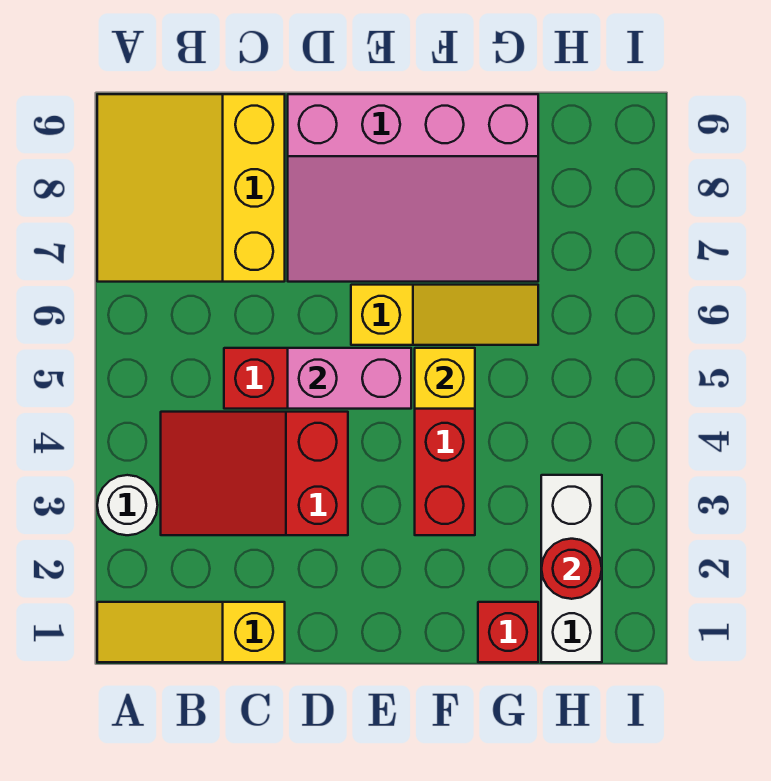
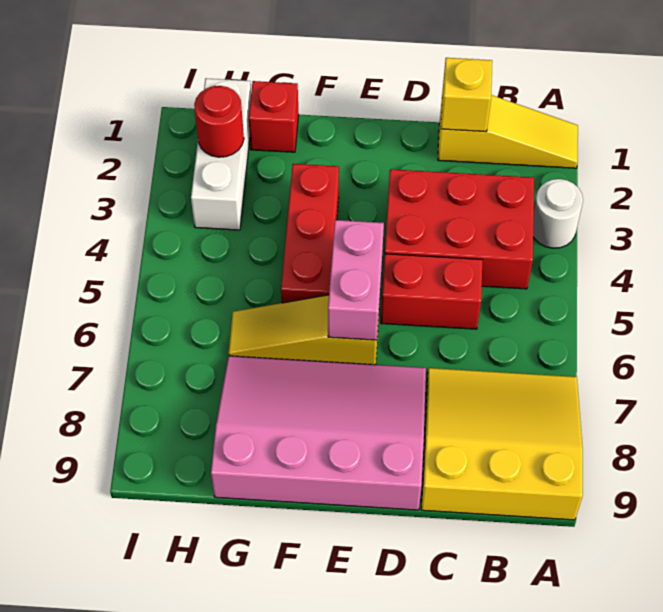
yellow 3x3 slope [97,94,285,282] -> yellow 3x3 slope turned to [421,368,583,520]
red 2x3 slope [161,412,348,535] -> red 2x3 brick [385,169,534,289]
pink 1x2 brick [288,348,411,409] -> pink 1x2 brick turned to [328,220,384,340]
yellow 1x1 brick [415,348,475,409] -> yellow 1x1 brick moved to [441,58,492,132]

